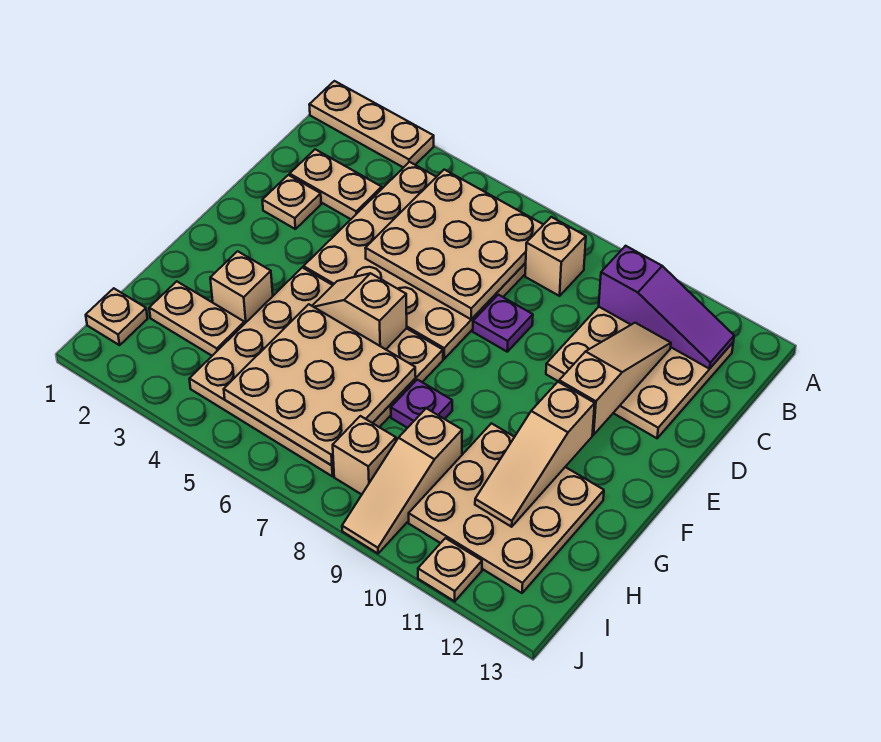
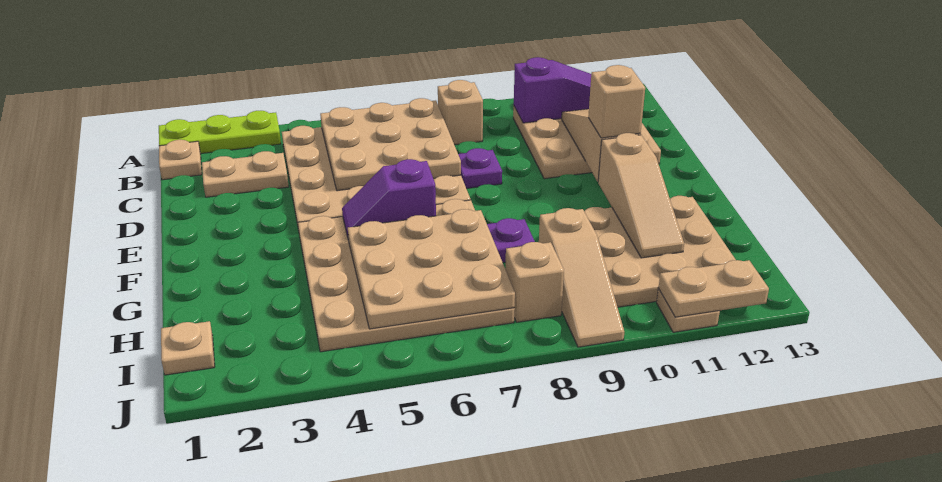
tan 1x3 plate [309,81,434,168] -> lime 1x3 plate [159,111,281,154]
tan 1x1 plate [262,175,321,229] -> tan 1x1 plate moved to [159,140,202,180]
tan 1x2 slope [312,273,407,349] -> purple 1x2 slope [342,159,436,240]
tan 1x1 brick [210,251,273,324] -> tan 1x1 brick moved to [588,65,645,138]
tan 1x2 plate [149,281,244,356] -> tan 1x2 plate moved to [658,260,769,317]

